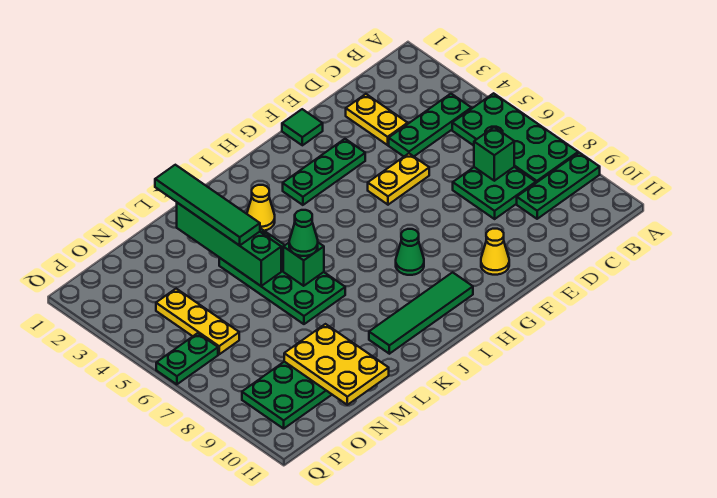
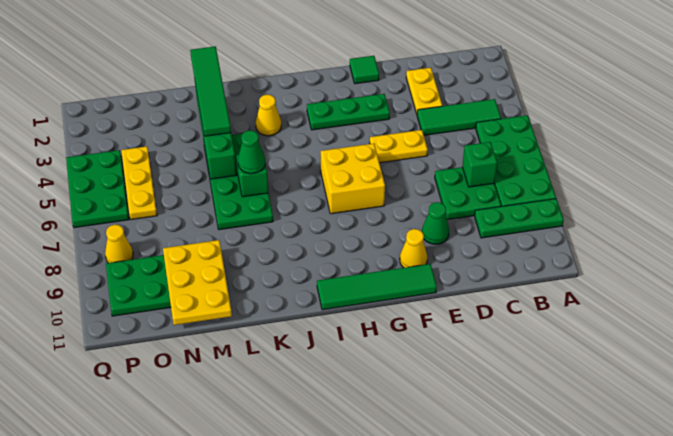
green 1x3 plate [389,94,471,156] -> green 1x3 tile [417,99,501,135]
none -> yellow 2x2 brick [321,143,385,214]
green 1x1 cone [396,229,424,275] -> green 1x1 cone moved to [422,202,449,244]
green 1x4 tile [369,272,473,354] -> green 1x4 tile moved to [317,264,437,310]
green 1x2 plate [156,333,218,384] -> green 2x3 plate [66,150,129,228]
none -> yellow 1x1 cone [105,225,133,263]

